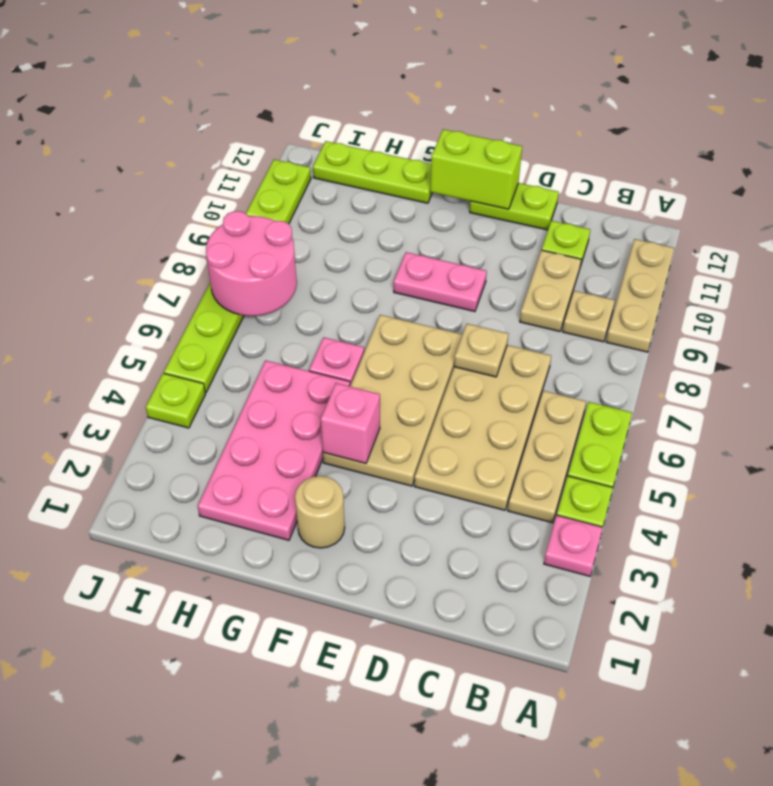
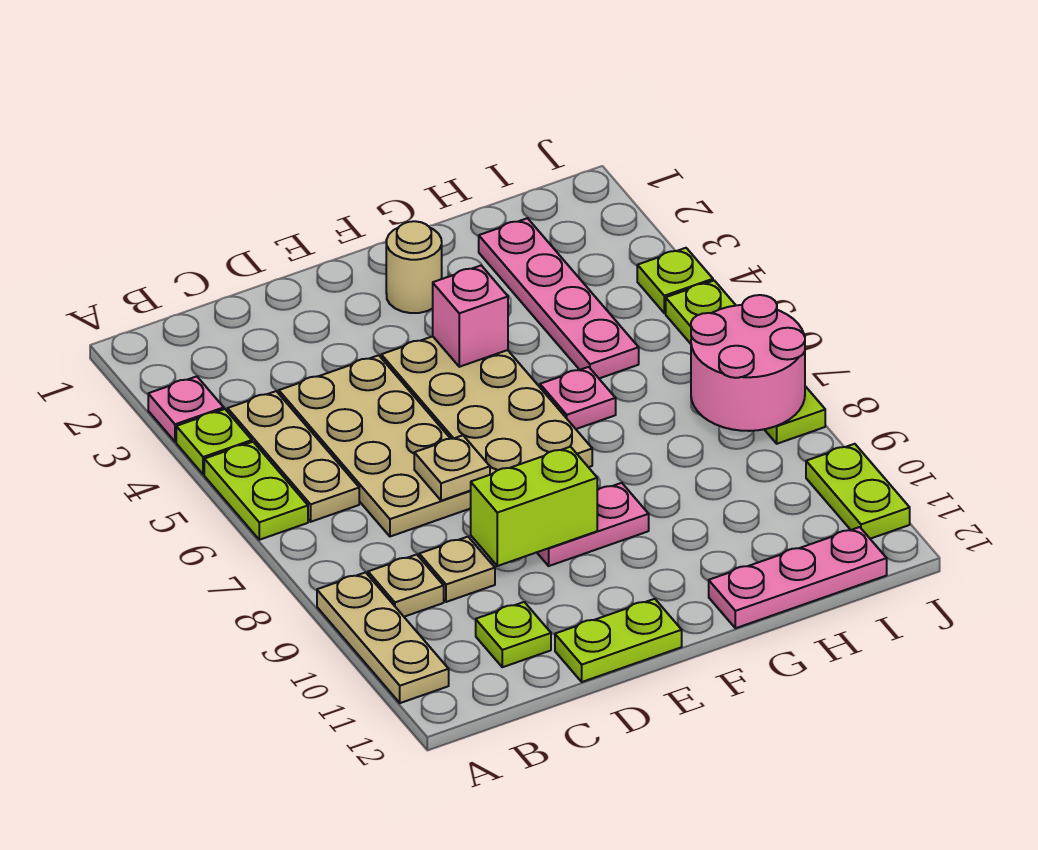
tan 1x2 plate [520,250,581,331] -> tan 1x1 plate [419,537,495,602]
lime 1x2 brick [430,129,522,209] -> lime 1x2 brick moved to [471,447,597,566]
pink 2x4 plate [198,360,350,540] -> pink 1x4 plate [479,218,639,378]
lime 1x3 plate [313,141,432,203] -> pink 1x3 plate [709,527,887,628]

